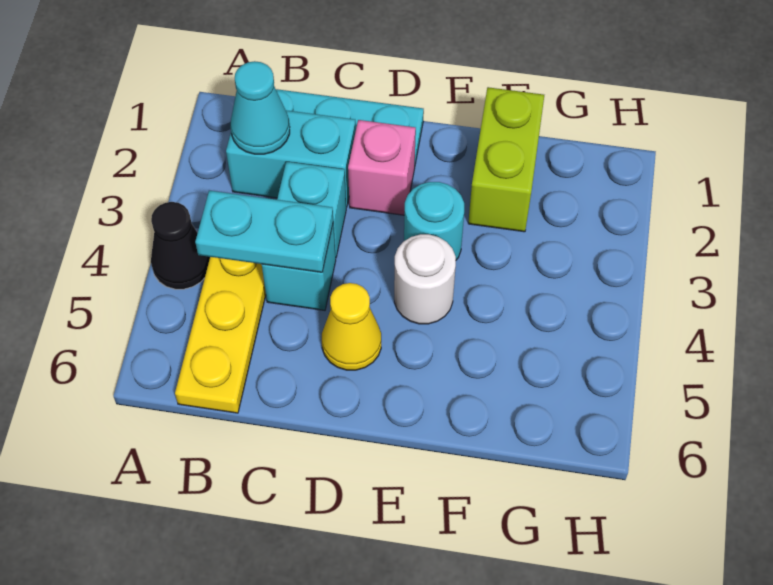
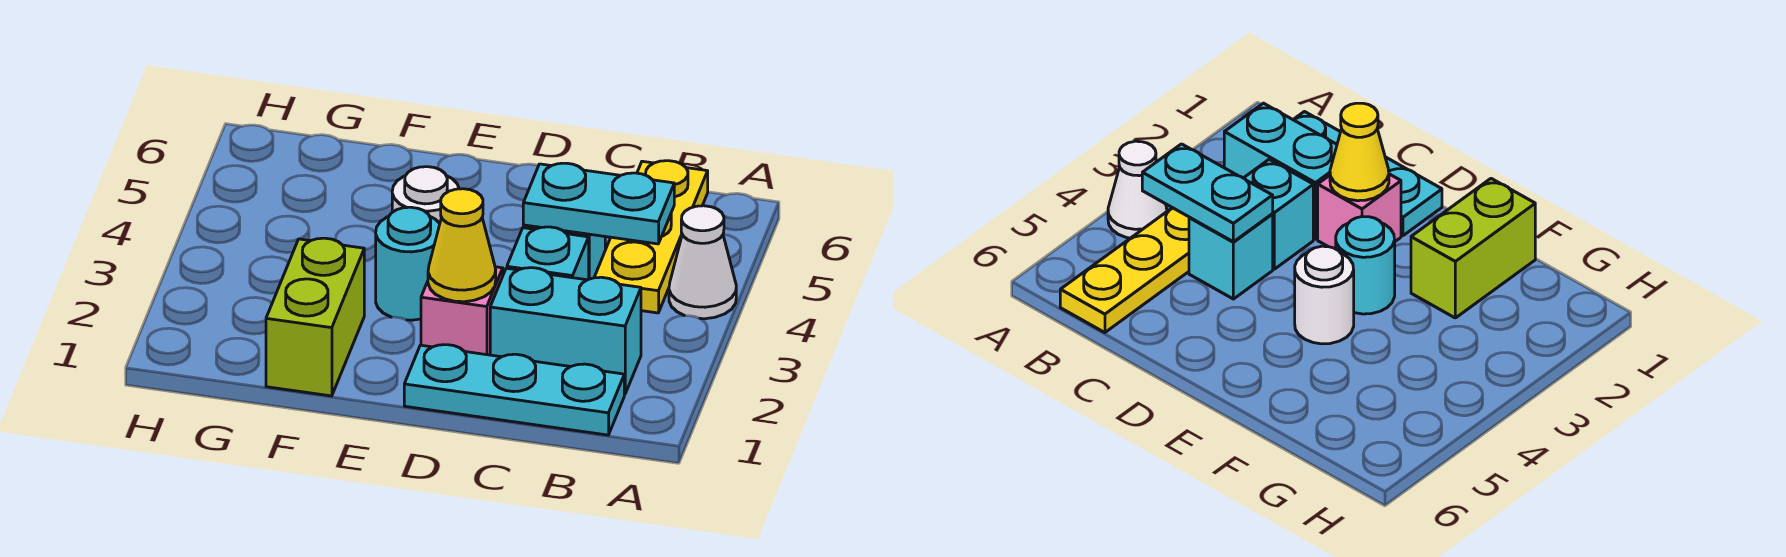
black 1x1 cone [151,202,210,289] -> white 1x1 cone [669,206,736,319]
cyan 1x1 cone [230,61,290,154] -> none
yellow 1x1 cone [322,283,381,370] -> yellow 1x1 cone moved to [428,189,496,302]

